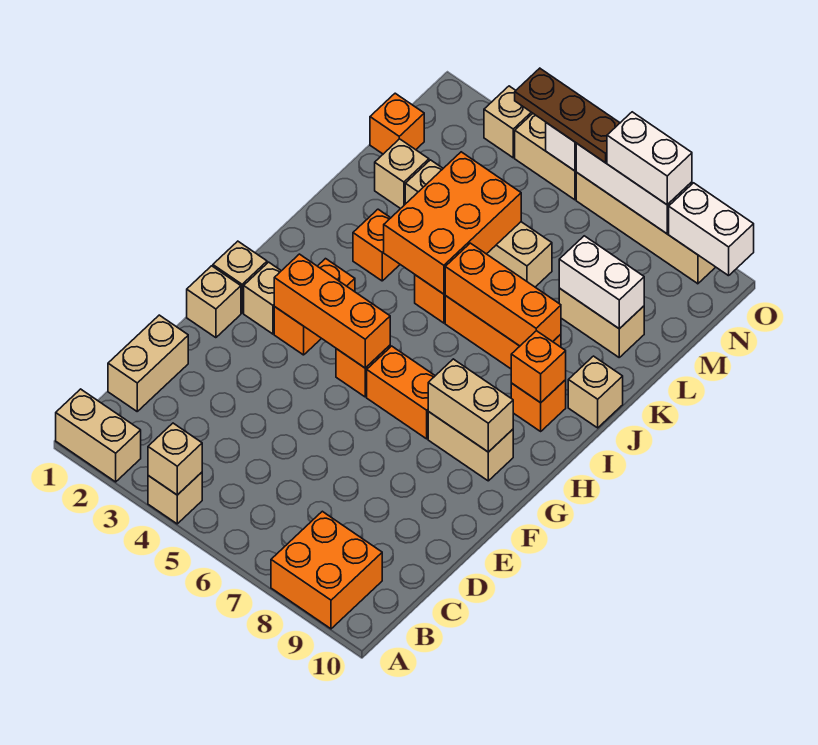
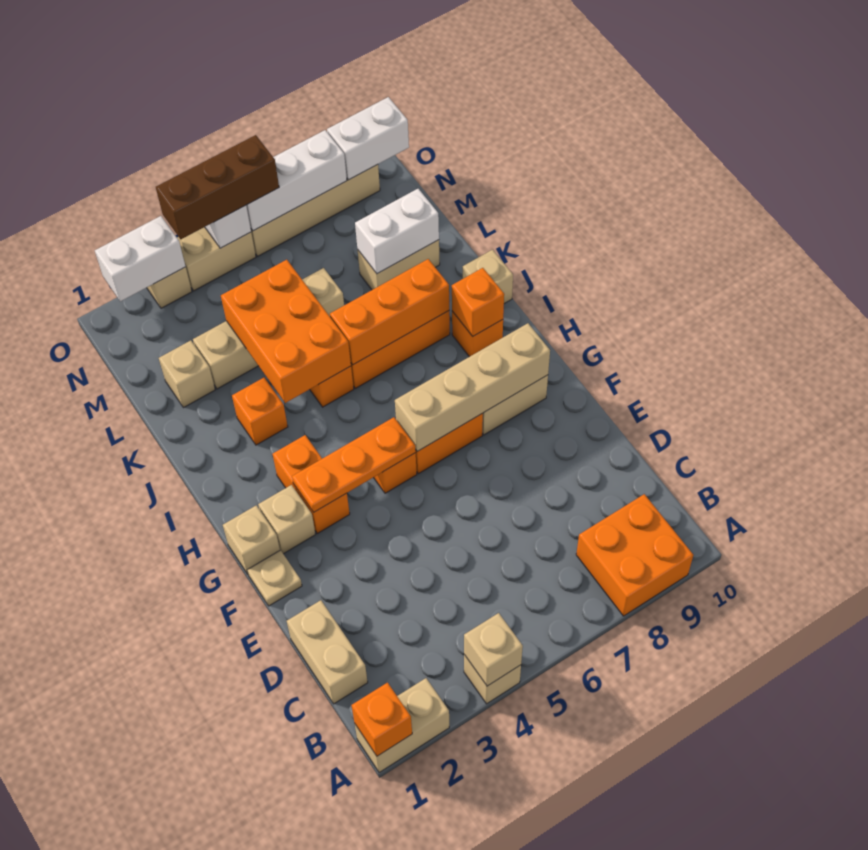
tan 1x1 brick [187,266,241,338] -> tan 1x1 plate [247,550,302,606]
orange 1x3 brick [274,254,390,368] -> orange 1x3 plate [292,417,416,512]
tan 1x2 brick [428,359,513,452] -> tan 1x4 brick [395,323,550,451]
orange 1x1 brick [370,93,424,154] -> orange 1x1 brick moved to [352,683,412,756]
brown 1x3 plate [515,68,620,163] -> brown 1x3 brick [156,135,279,239]
white 1x2 brick [607,112,692,205] -> white 1x2 brick moved to [95,216,186,302]

